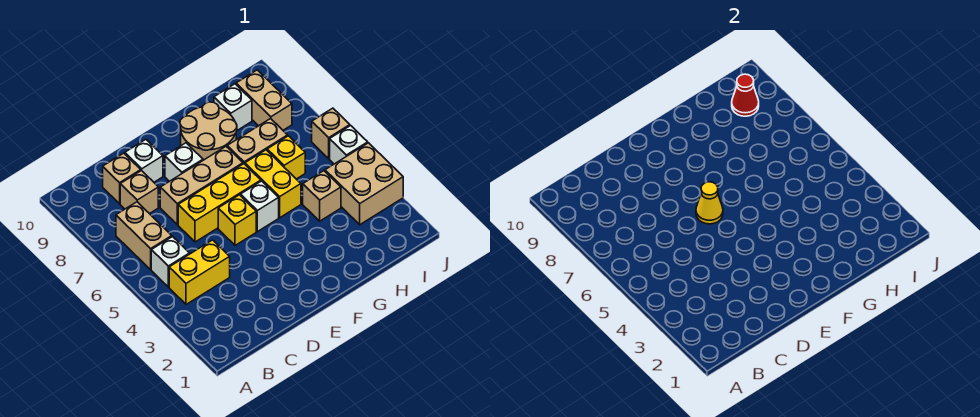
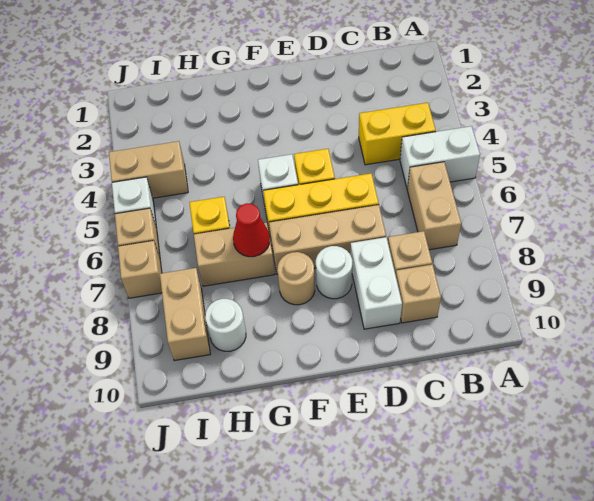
white 1x1 brick [151,237,190,287] -> white 1x2 brick [400,126,480,189]
white 1x1 brick [125,140,163,182] -> white 1x2 brick [350,237,402,329]
yellow 1x1 cone [696,182,723,224] -> none
white 1x1 brick [165,143,203,181] -> white 1x1 round brick [316,246,352,299]
tan 2x2 round brick [180,102,237,160] -> tan 1x1 round brick [277,252,315,305]
yellow 1x2 brick [245,150,301,218] -> none
tan 1x1 brick [303,171,341,221] -> tan 1x1 brick moved to [118,241,162,298]
white 1x1 brick [214,84,252,130] -> white 1x1 round brick [205,299,246,351]
tan 2x2 brick [325,143,403,225] -> tan 1x2 brick [109,141,188,198]
red 1x1 cone [732,74,759,116] -> red 1x1 cone moved to [233,203,270,257]

